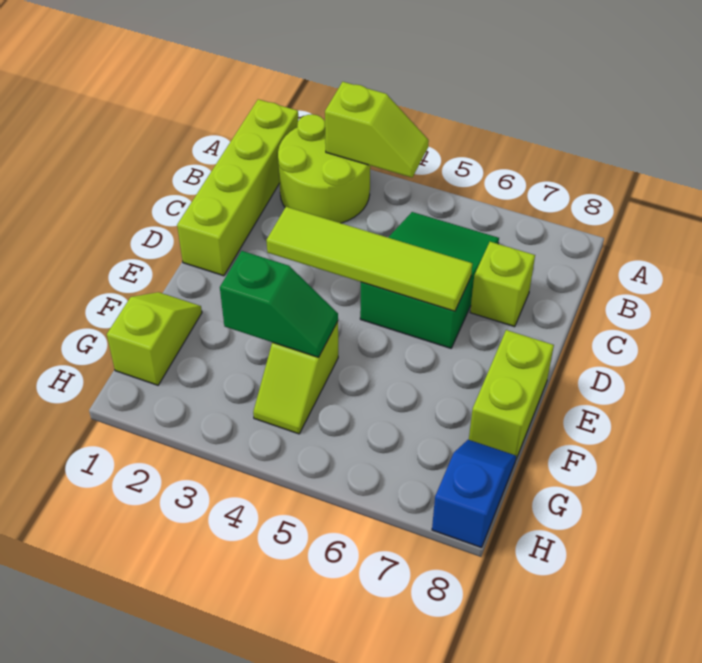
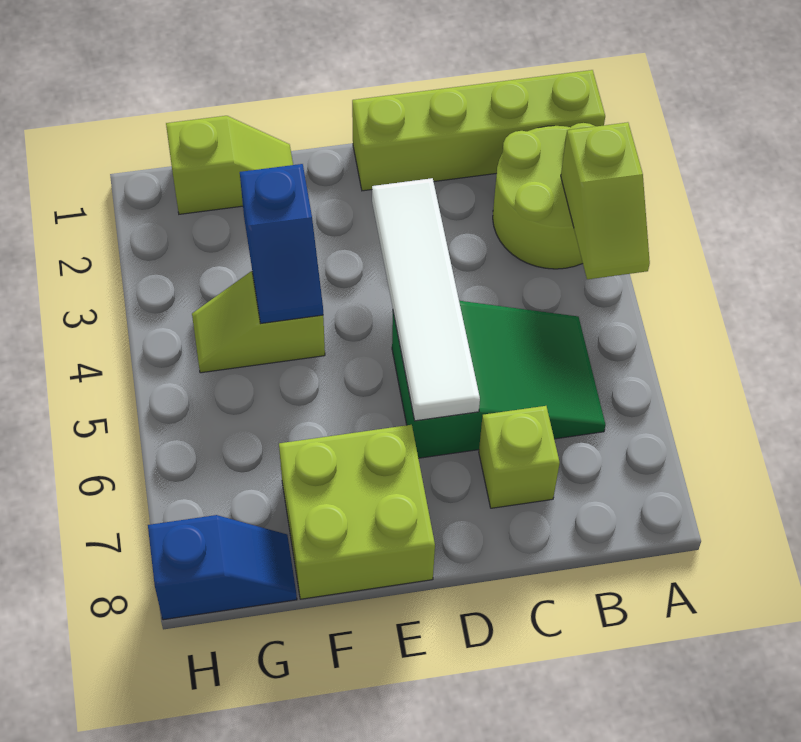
lime 1x4 tile [266,207,472,311] -> white 1x4 tile [372,178,480,421]
lime 1x2 brick [469,330,554,459] -> lime 2x2 brick [279,425,435,599]
green 1x2 slope [220,251,338,357] -> blue 1x2 slope [240,164,323,323]

